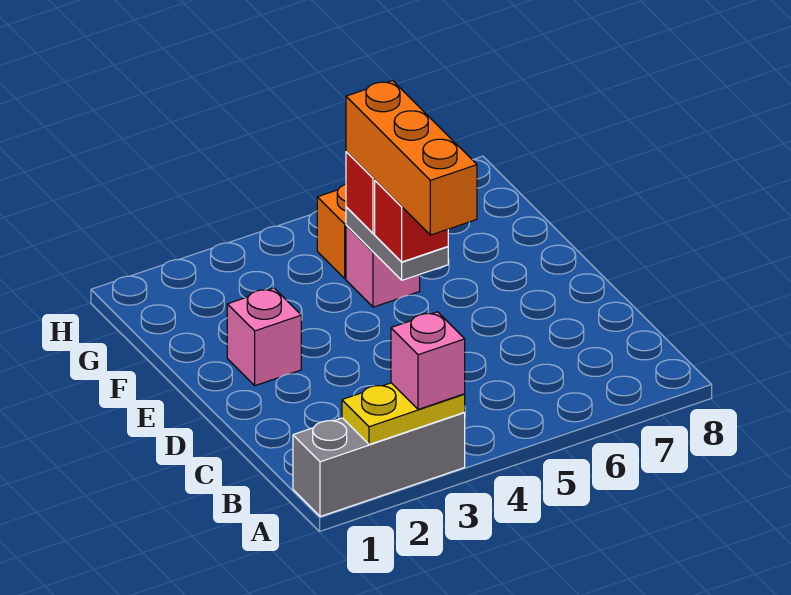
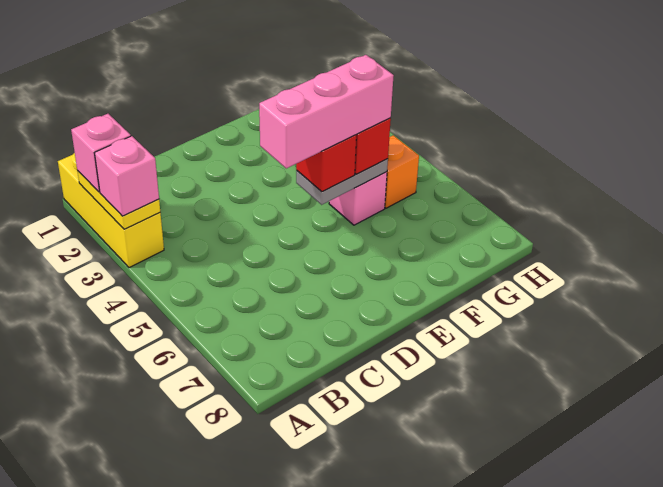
grey 1x3 brick [293,412,465,517] -> yellow 1x3 brick [58,153,164,268]
orange 1x3 brick [346,80,477,235] -> pink 1x3 brick [259,55,394,168]
pink 1x1 brick [227,288,301,386] -> pink 1x1 brick moved to [71,114,131,192]

